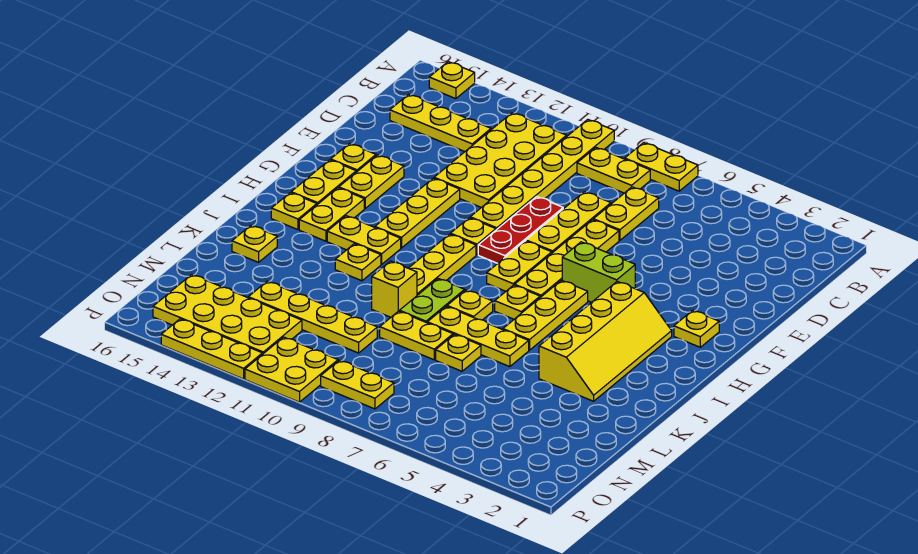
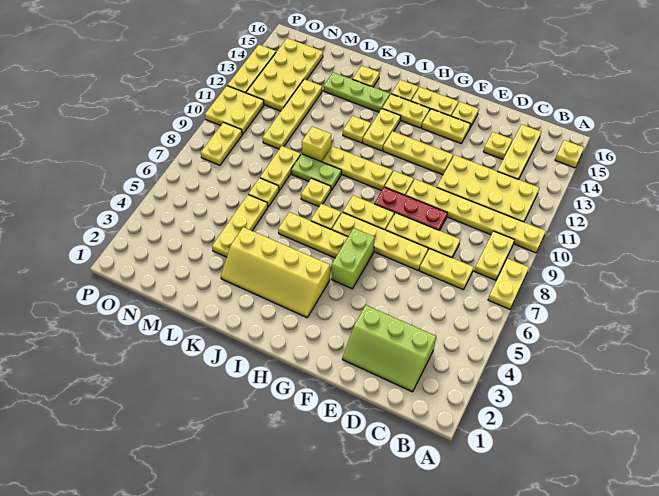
none -> lime 2x3 slope [342,305,436,392]
yellow 1x1 plate [674,310,719,347] -> yellow 1x1 plate moved to [483,132,512,159]
none -> lime 1x3 plate [324,72,390,112]
yellow 1x3 plate [427,306,529,367] -> yellow 1x3 plate moved to [212,195,268,257]

